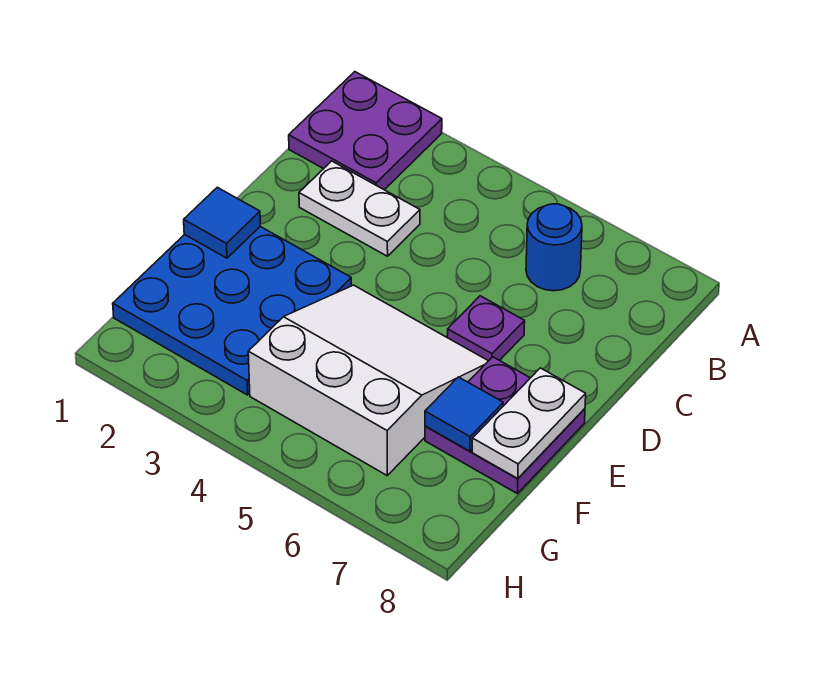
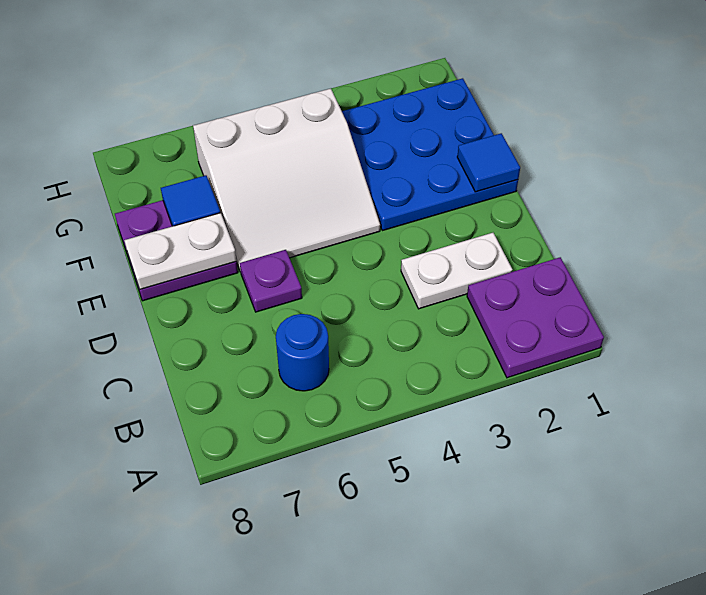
white 1x2 plate [472,368,586,479] -> white 1x2 plate turned to [124,213,236,289]

